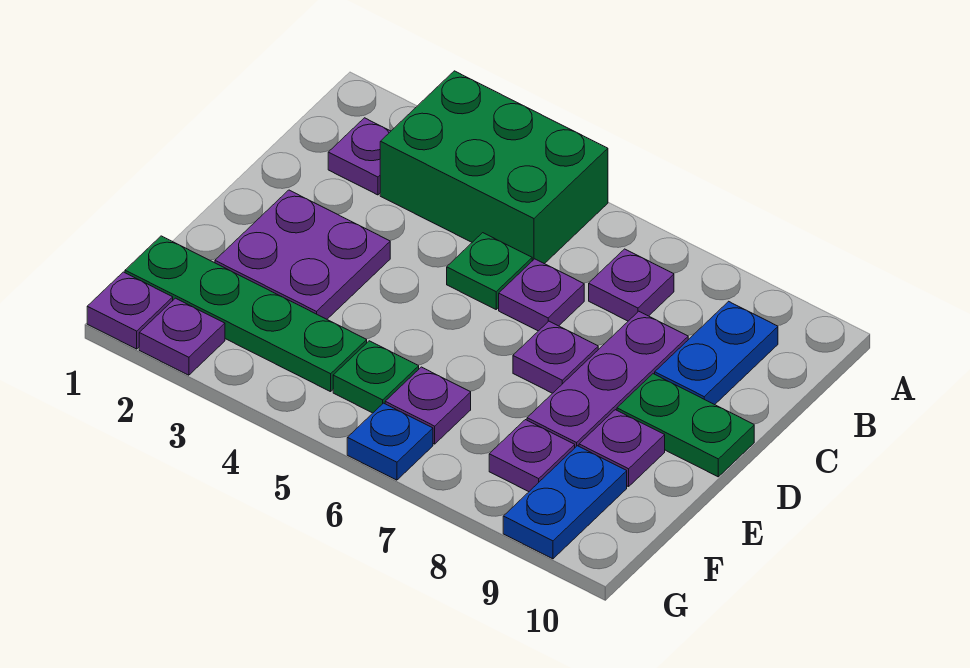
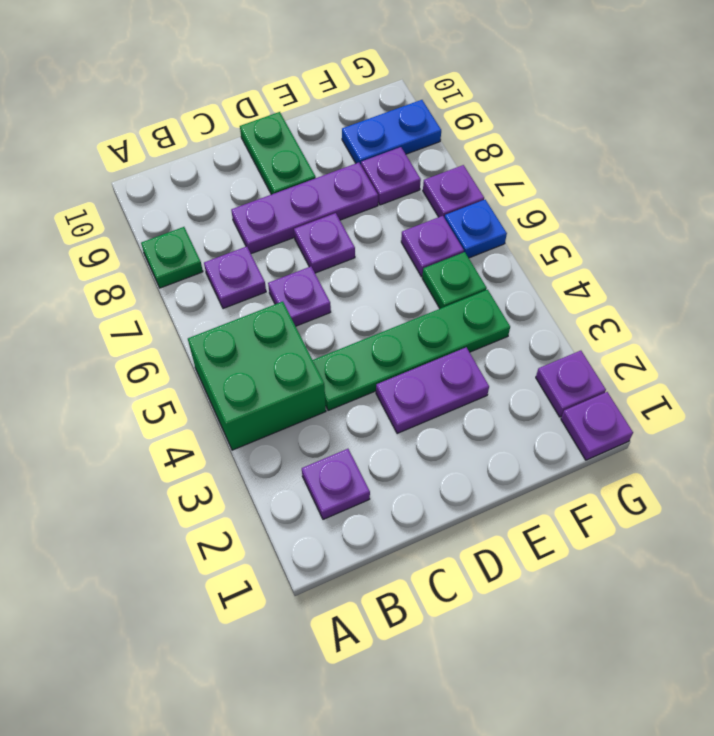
green 2x3 brick [380,71,608,264] -> green 2x2 brick [188,302,326,450]
blue 1x2 plate [655,301,778,405] -> none
green 1x1 plate [447,233,532,309] -> green 1x1 plate moved to [141,227,203,288]
purple 2x2 plate [215,190,390,319] -> purple 1x2 plate [376,347,489,434]
purple 1x1 plate [579,410,665,487] -> purple 1x1 plate moved to [423,165,484,218]
green 1x4 plate [125,236,367,392] -> green 1x4 plate turned to [313,290,510,411]

